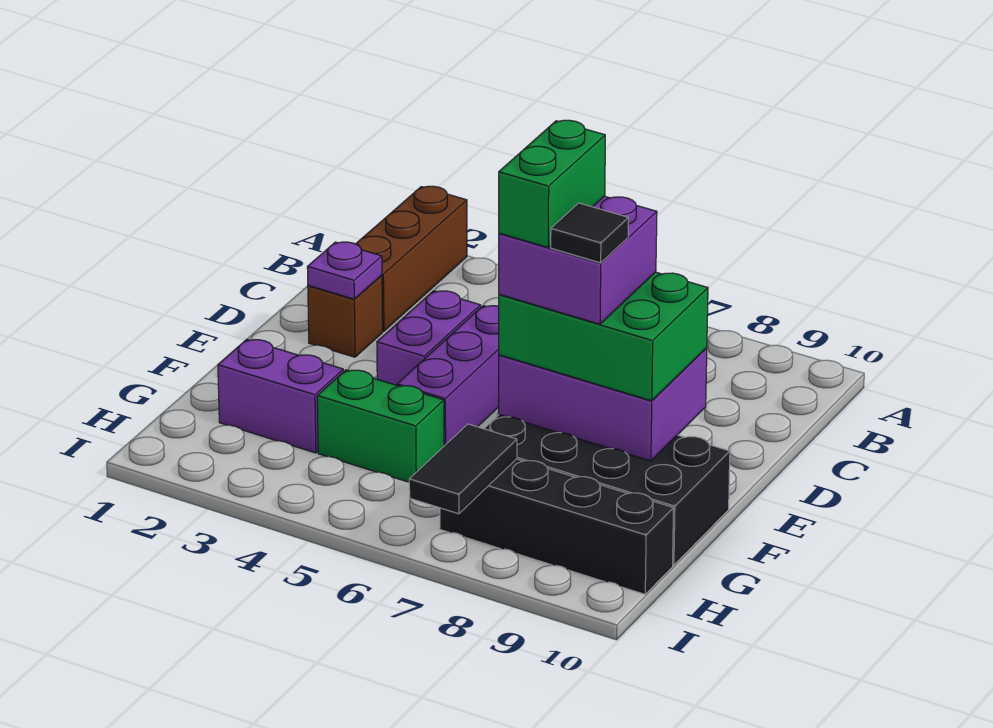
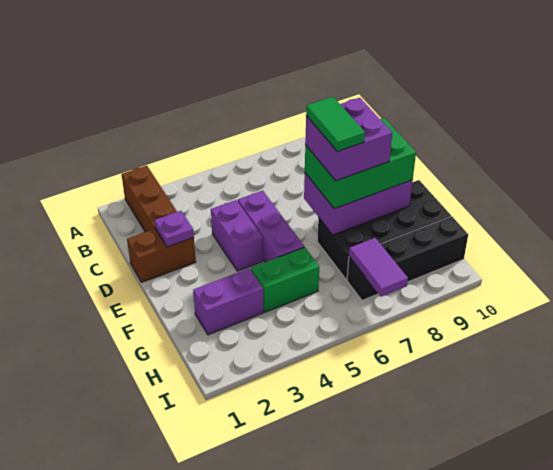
brown 1x1 brick [308,275,383,357] -> brown 1x2 brick [127,229,196,282]
green 1x2 brick [499,120,605,247] -> green 1x2 tile [306,97,365,151]
black 1x1 tile [551,203,629,263] -> none
black 1x2 tile [409,424,517,514] -> purple 1x2 tile [349,238,408,297]

